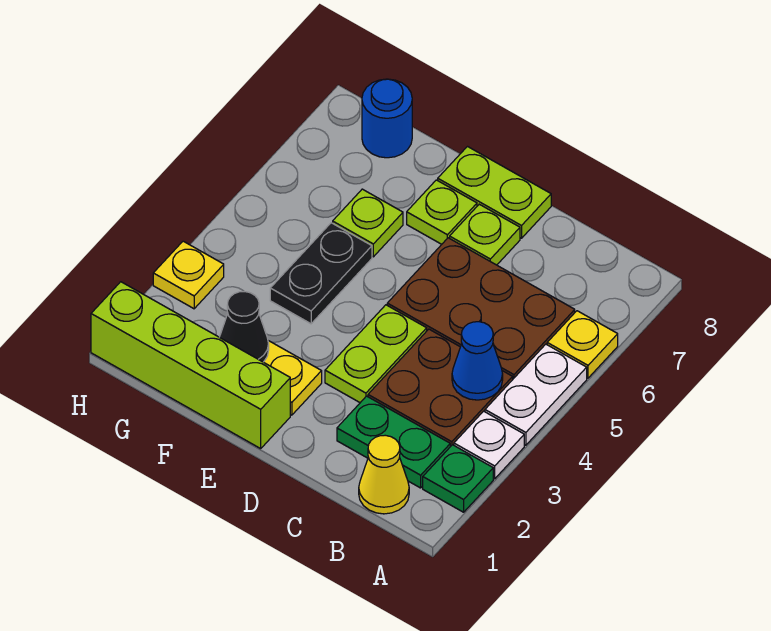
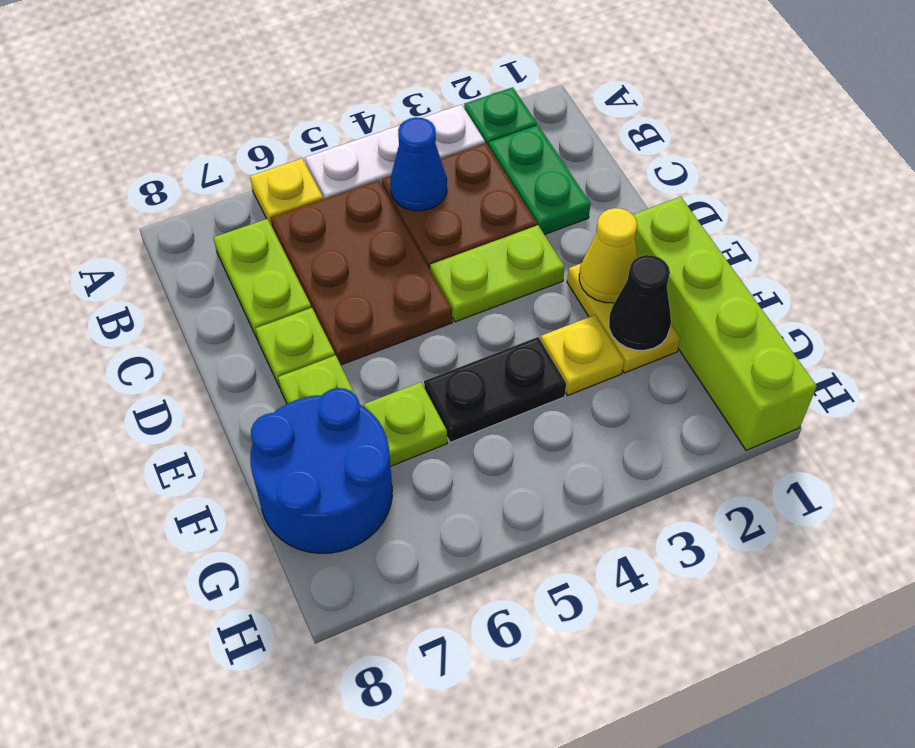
yellow 1x1 cone [359,435,409,514] -> yellow 1x1 cone moved to [579,208,638,303]
lime 1x2 plate [438,147,551,238] -> lime 1x2 plate moved to [214,219,311,340]
blue 1x1 round brick [362,79,412,158] -> blue 2x2 round brick [250,388,392,553]
yellow 1x1 plate [153,241,224,309] -> yellow 1x1 plate moved to [541,315,624,395]

